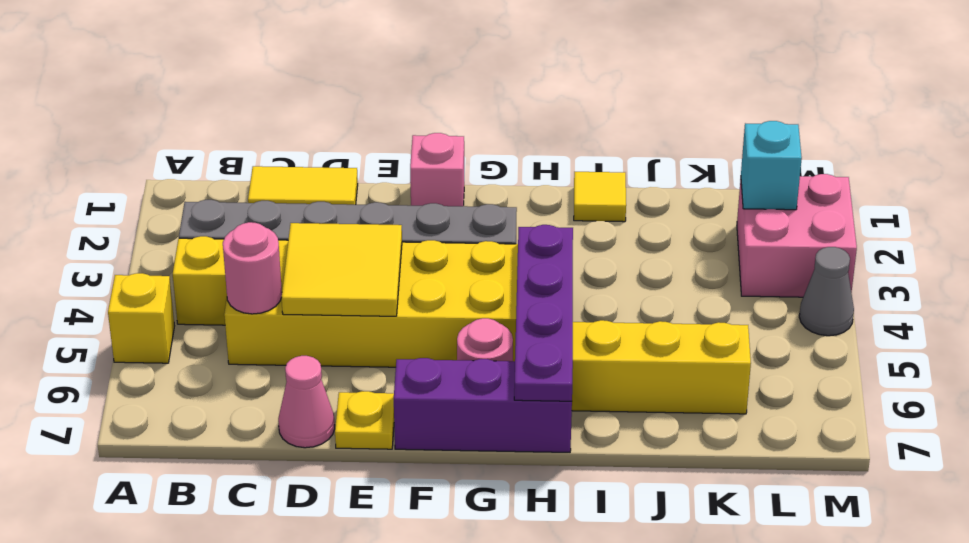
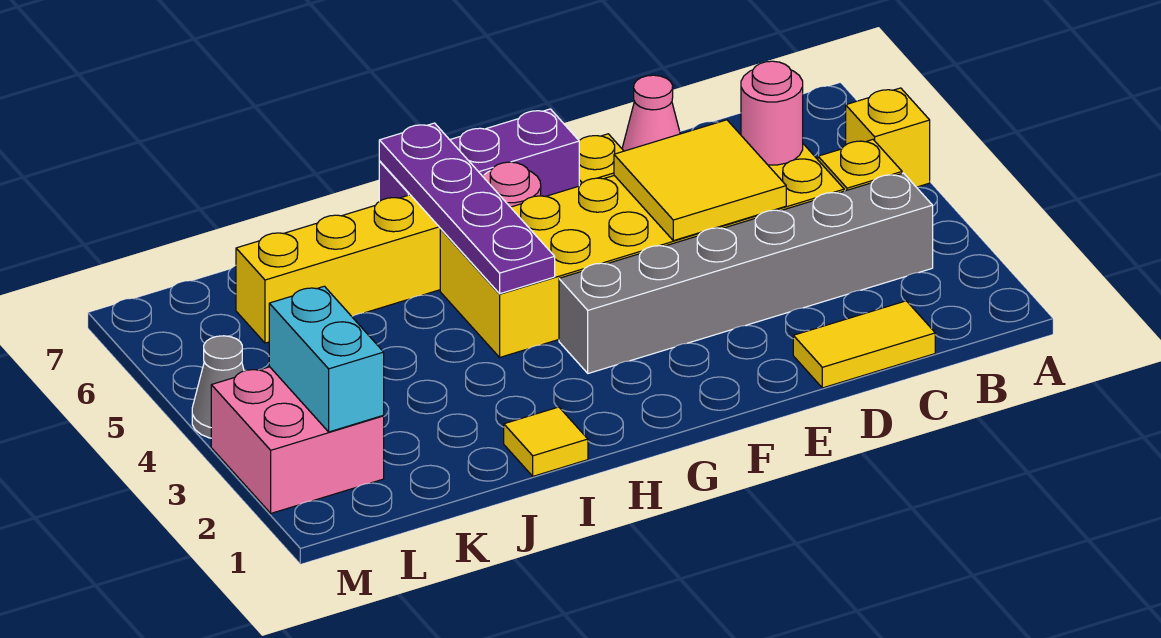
pink 1x1 brick [410,133,464,206] -> none
cyan 1x1 brick [741,121,802,210] -> cyan 1x2 brick [269,286,384,432]

